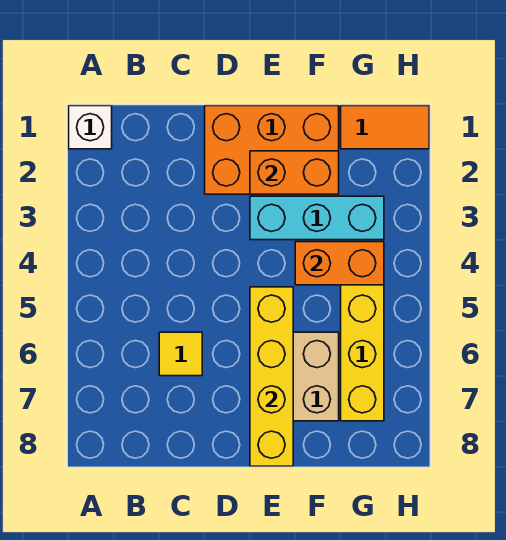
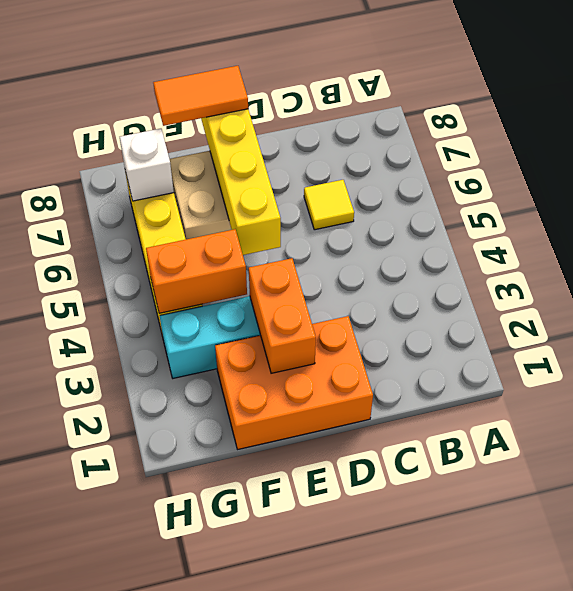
white 1x1 brick [69,106,112,149] -> white 1x1 brick moved to [120,128,174,201]
orange 1x2 brick [250,151,339,194] -> orange 1x2 brick turned to [249,258,316,373]
orange 1x2 tile [341,106,429,149] -> orange 1x2 tile moved to [153,66,248,126]

